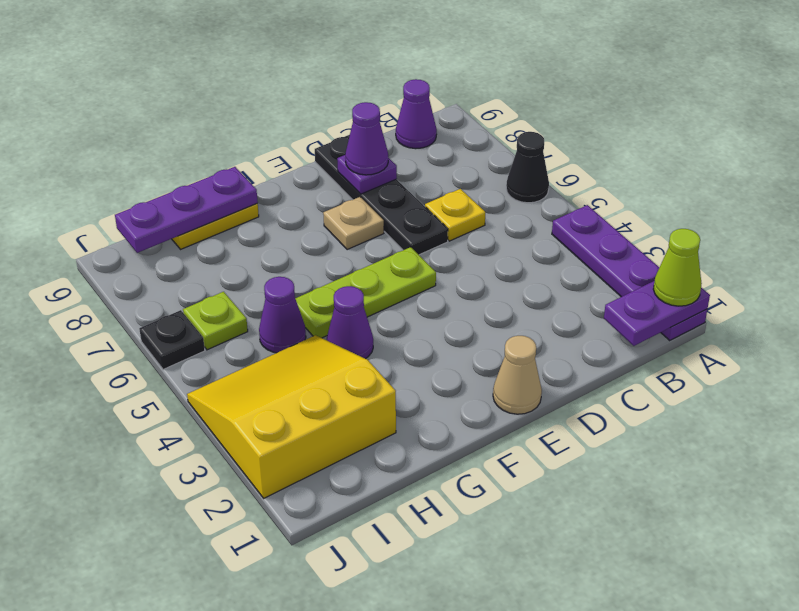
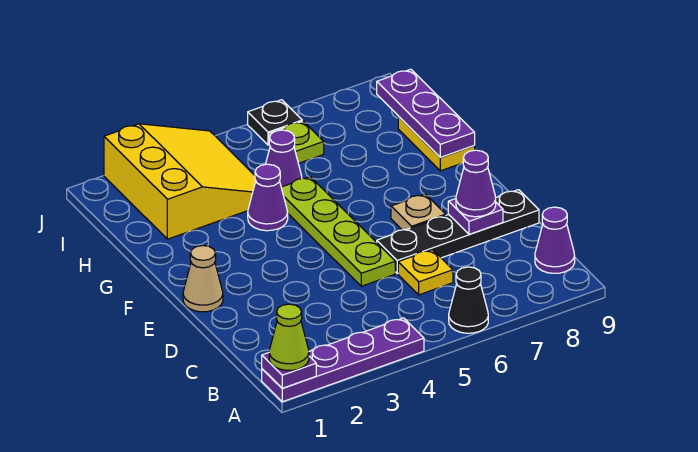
purple 1x2 plate [604,281,710,346] -> purple 1x1 plate [262,353,316,388]
lime 1x3 plate [295,247,436,338] -> lime 1x4 plate [281,177,395,286]

